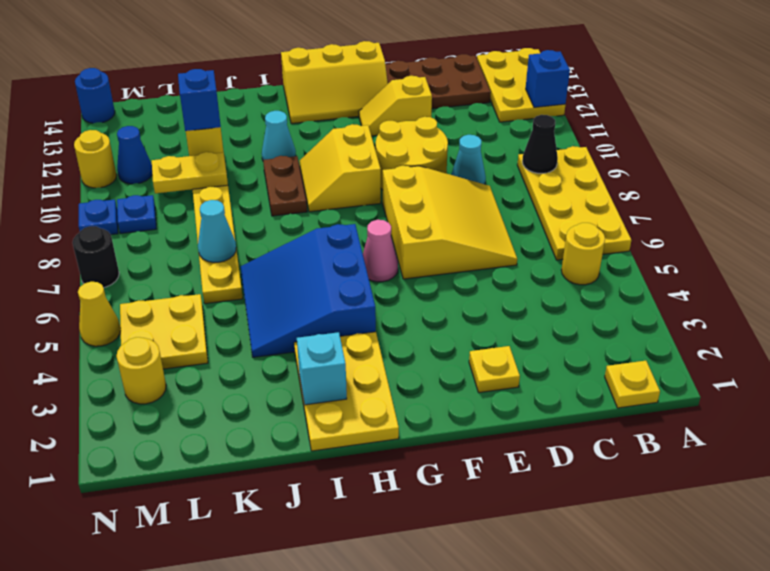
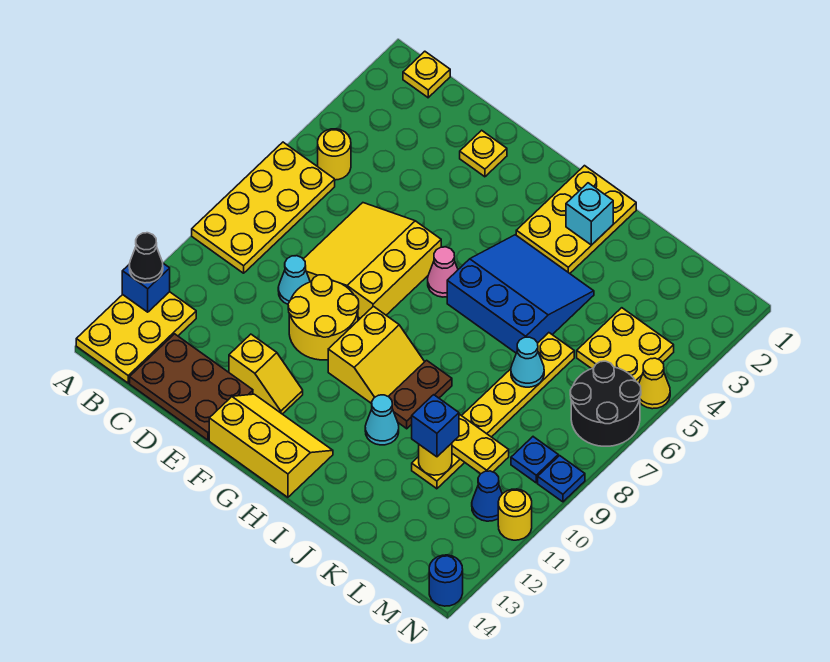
black 1x1 cone [522,115,558,173] -> black 1x1 cone moved to [129,233,163,283]
blue 3x3 slope [241,224,376,357] -> blue 3x3 slope turned to [447,235,594,353]
yellow 1x1 round brick [117,337,166,404] -> none
black 1x1 round brick [73,226,119,288] -> black 2x2 round brick [570,361,641,446]

